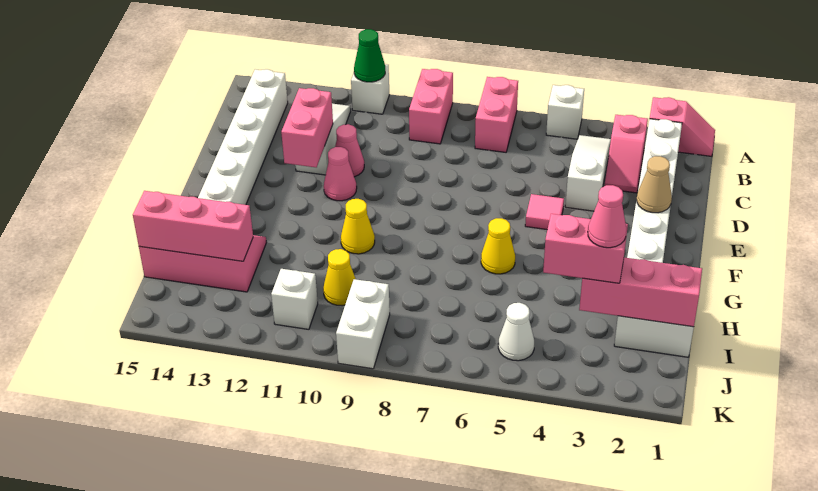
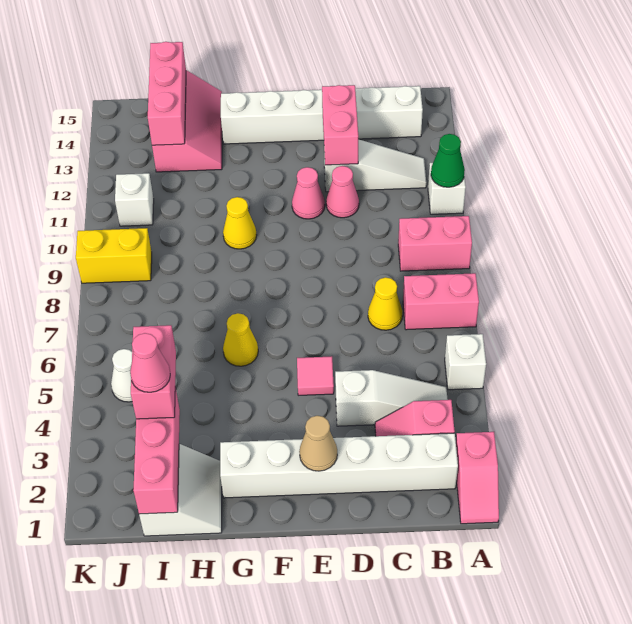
pink 1x2 brick [281,88,333,167] -> pink 1x2 brick turned to [322,85,358,165]
yellow 1x1 cone [323,249,355,306] -> yellow 1x1 cone moved to [368,277,402,330]
white 1x2 brick [336,279,390,369] -> yellow 1x2 brick [76,228,152,283]

